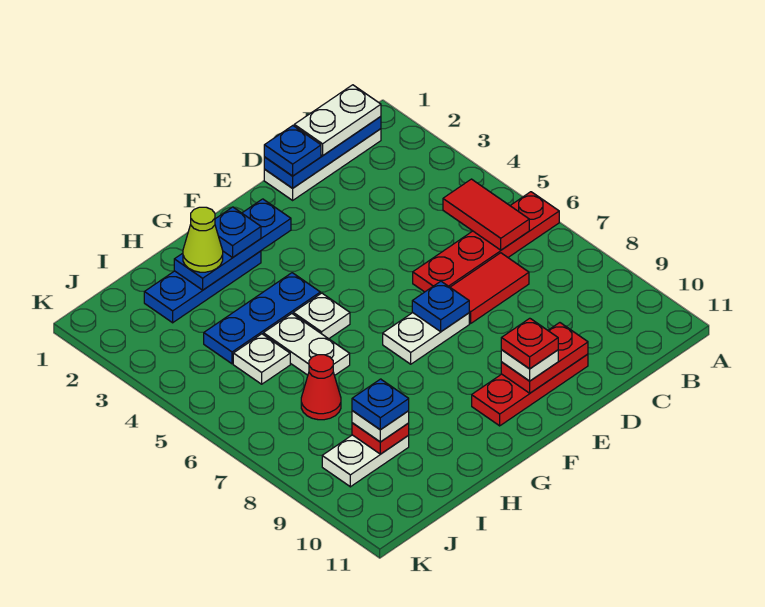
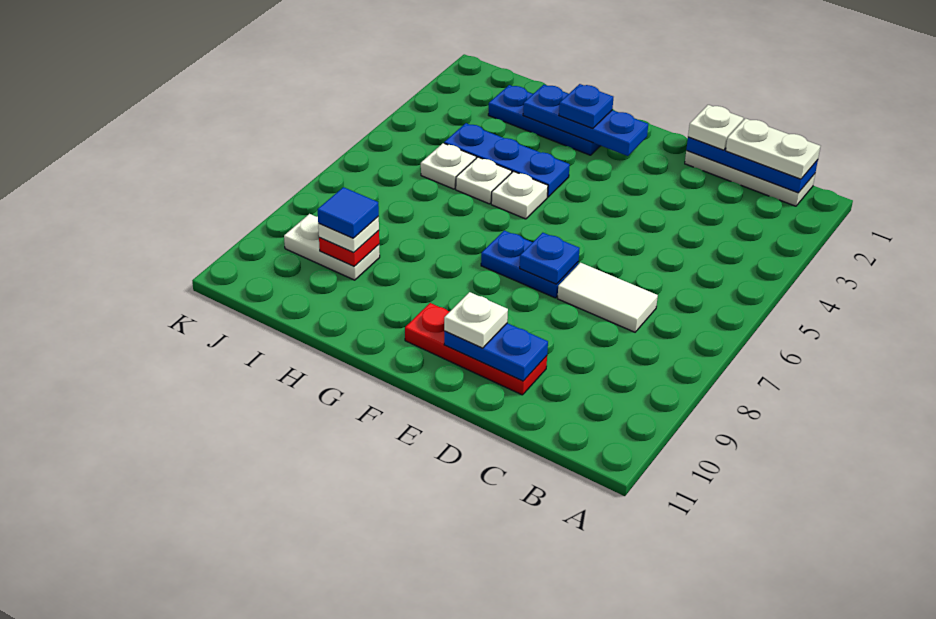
red 1x4 plate [413,192,559,292] -> none
red 1x2 tile [443,179,529,250] -> none
red 1x2 tile [450,253,529,323] -> white 1x2 tile [557,263,658,332]
blue 1x1 plate [264,126,321,176] -> white 1x1 plate [688,105,744,150]
red 1x2 plate [501,323,588,393] -> blue 1x2 plate [444,323,548,381]
white 1x2 plate [383,313,469,364] -> blue 1x2 plate [481,230,578,298]
red 1x1 plate [501,318,558,369] -> none
lime 1x1 cone [183,207,223,272] -> none
white 1x2 plate [263,314,350,375] -> white 1x1 plate [456,157,512,204]
red 1x1 cone [301,355,341,420] -> none
blue 1x1 plate [352,379,409,430] -> blue 1x1 tile [318,187,379,238]

